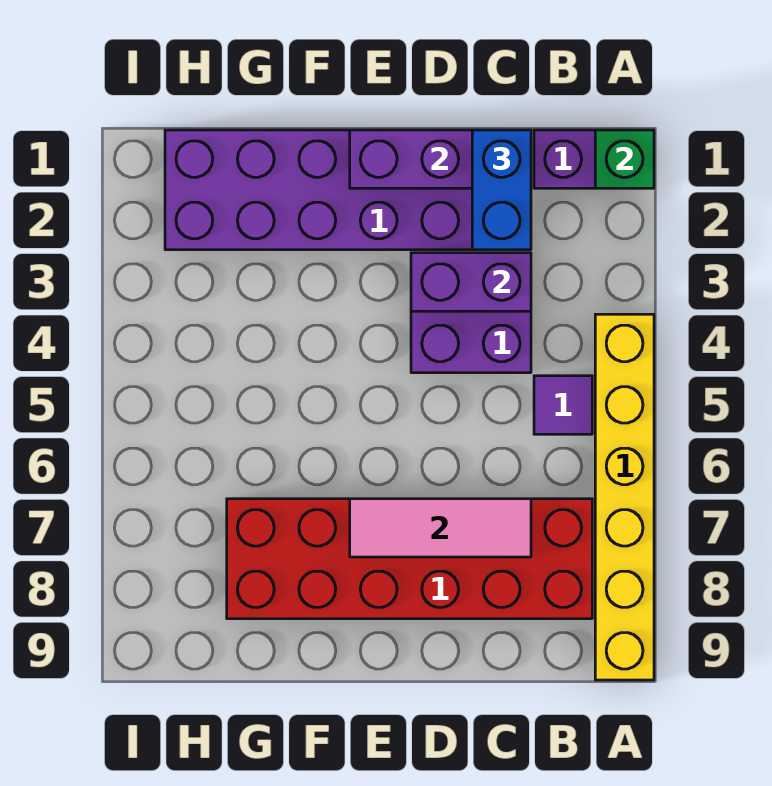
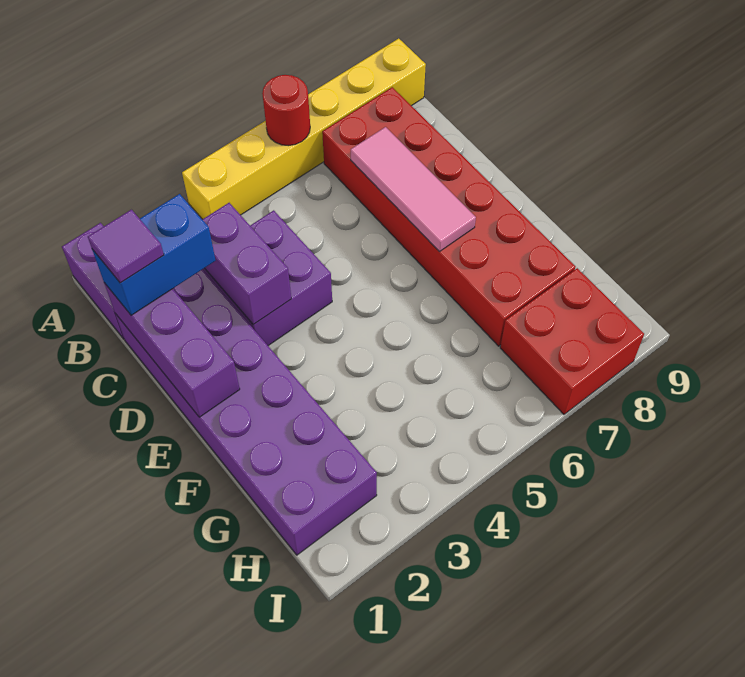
green 1x1 brick [595,130,654,188] -> none
none -> red 1x1 round brick [262,75,310,146]
purple 1x1 tile [534,376,592,434] -> purple 1x1 tile moved to [88,210,164,283]
none -> red 2x2 brick [500,268,644,414]

